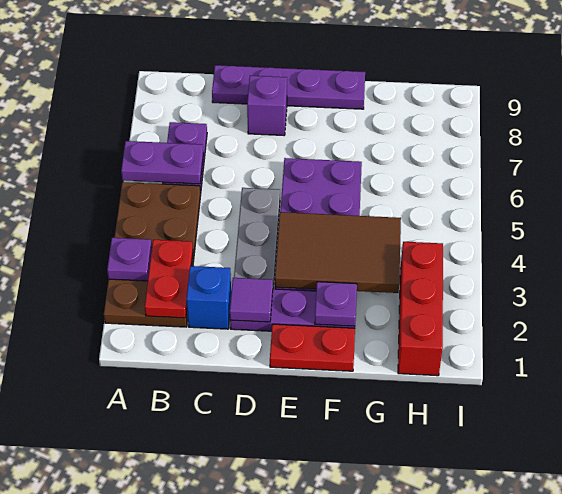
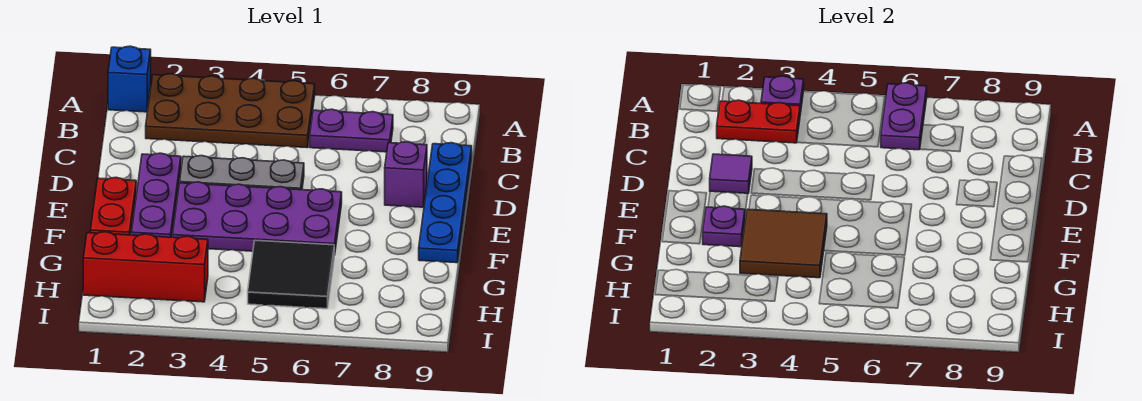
blue 1x1 brick [186,266,231,329] -> blue 1x1 brick moved to [108,46,151,112]
purple 1x4 plate [212,65,365,109] -> blue 1x4 plate [419,143,472,263]
brown 2x3 tile [275,212,401,293] -> brown 2x2 tile [740,209,827,278]
none -> black 2x2 tile [248,240,334,309]

